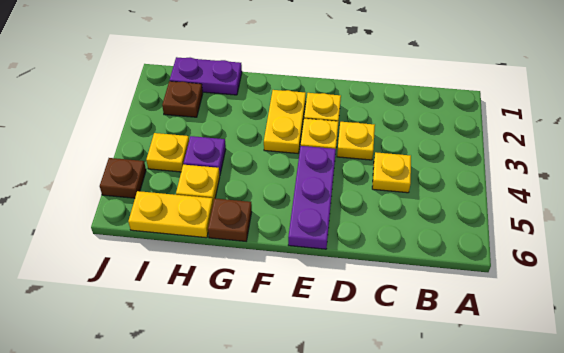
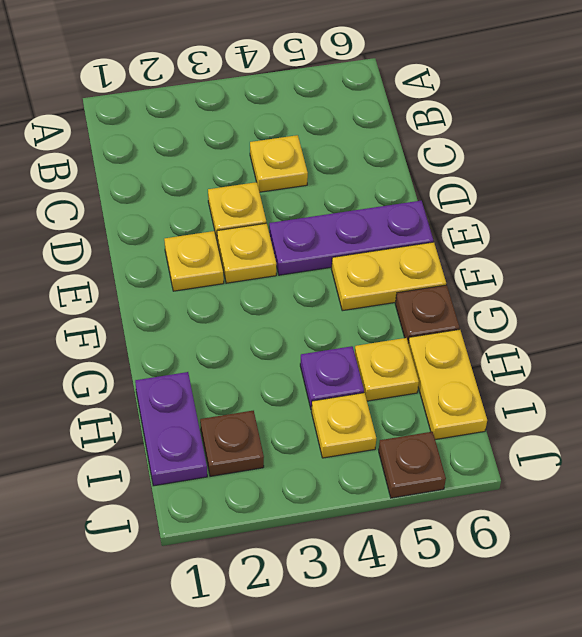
yellow 1x2 plate [264,90,306,153] -> yellow 1x2 plate moved to [331,242,446,311]

